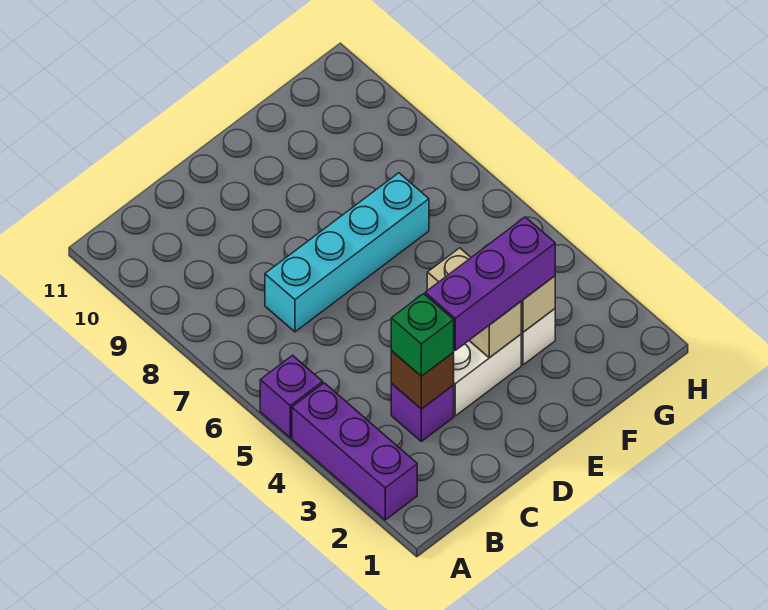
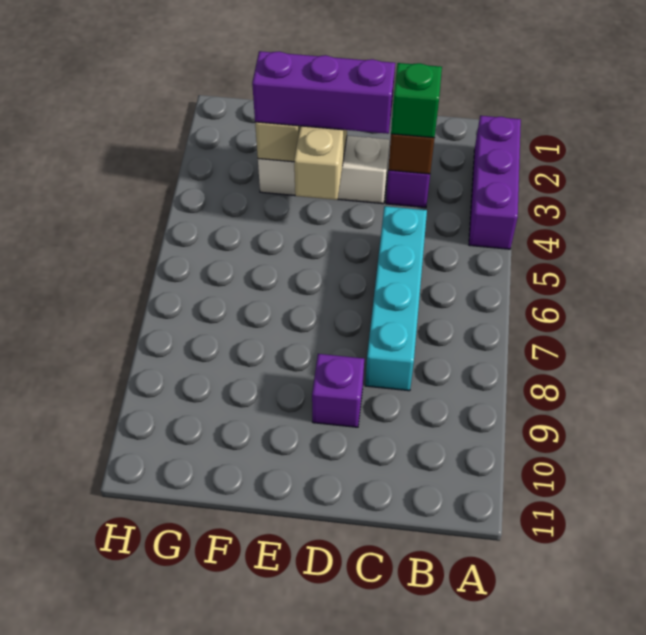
purple 1x1 brick [260,355,323,438] -> purple 1x1 brick moved to [312,354,364,427]
cyan 1x4 brick [265,173,429,332] -> cyan 1x4 brick turned to [365,206,427,391]

